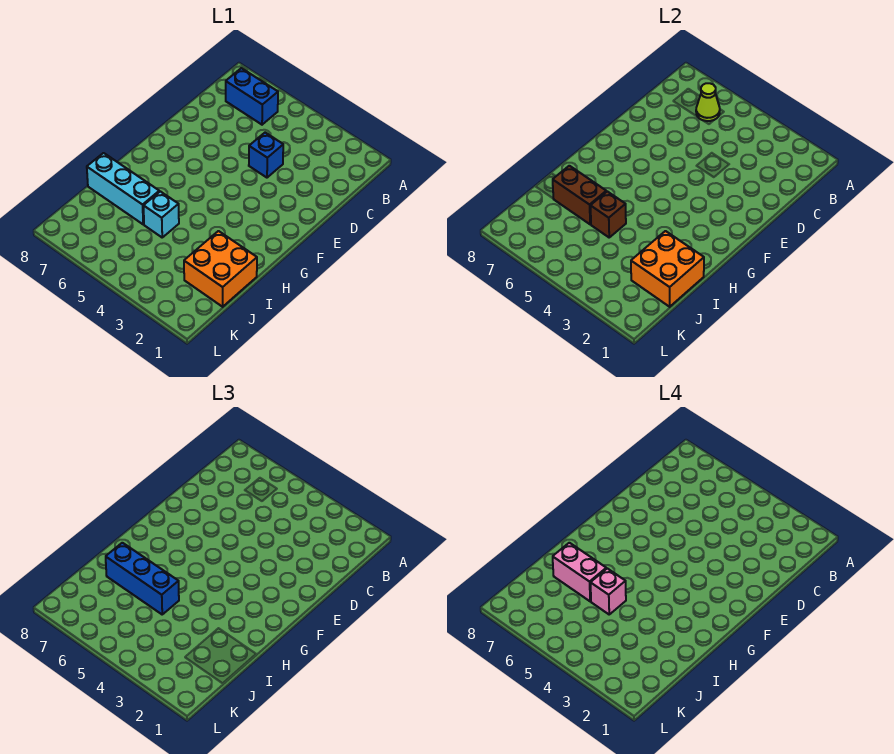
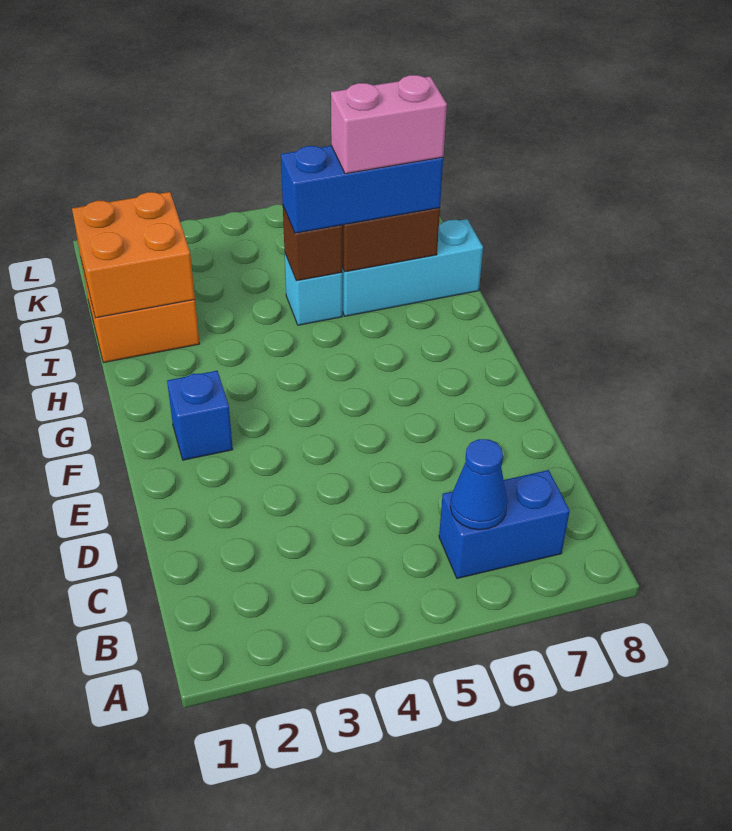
lime 1x1 cone [696,83,720,121] -> blue 1x1 cone [450,439,507,530]
blue 1x1 brick [249,133,283,178] -> blue 1x1 brick moved to [167,371,233,460]
pink 1x1 brick [591,568,626,614] -> none

